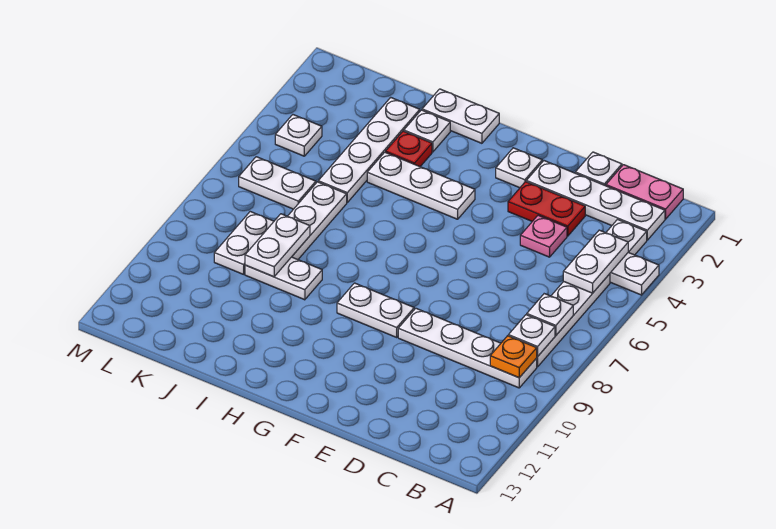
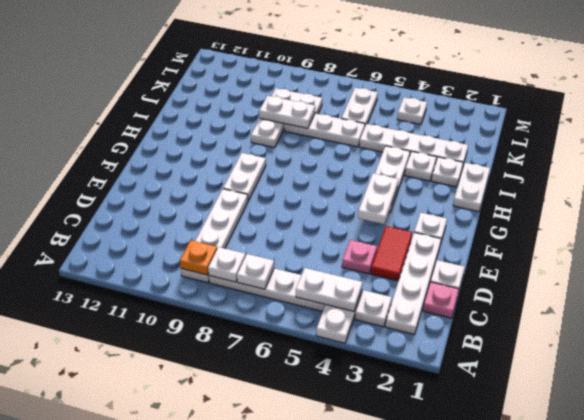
pink 1x2 plate [606,165,683,219] -> pink 1x1 plate [423,282,459,318]
red 1x2 plate [508,182,585,236] -> red 1x2 tile [371,226,412,281]
none -> white 1x2 plate [358,173,398,224]
red 1x1 plate [386,131,432,167] -> white 1x1 plate [405,152,436,181]

